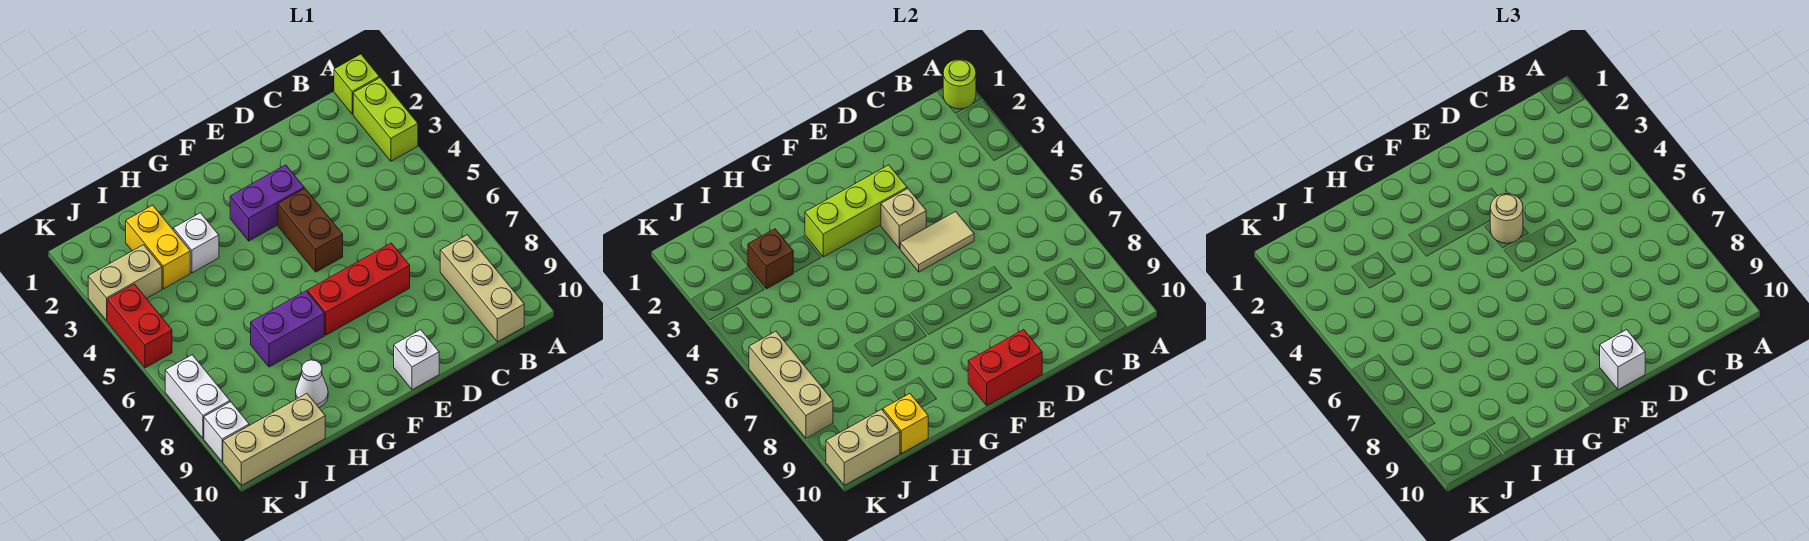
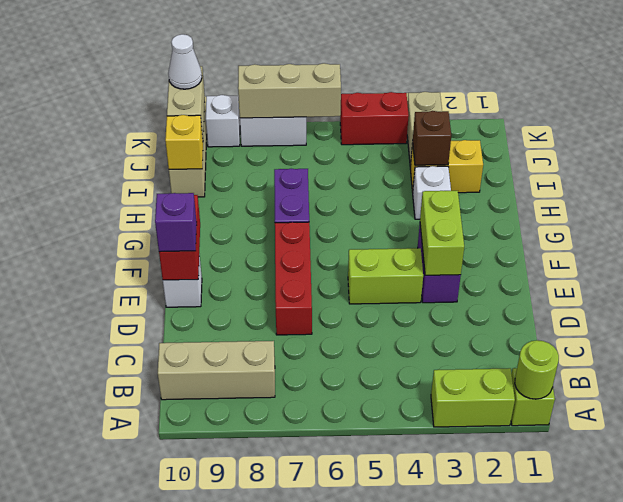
tan 1x2 tile [900,212,974,272] -> none
lime 1x3 brick [805,165,907,257] -> lime 1x2 brick [420,191,464,275]
brown 1x2 brick [278,189,343,272] -> lime 1x2 brick [348,248,423,304]
tan 1x1 brick [881,189,926,249] -> none
tan 1x1 round brick [1490,194,1523,243] -> none
white 1x1 brick [1600,330,1645,390] -> purple 1x1 brick [155,193,197,252]
white 1x1 cone [296,360,328,407] -> white 1x1 cone moved to [168,34,202,89]

